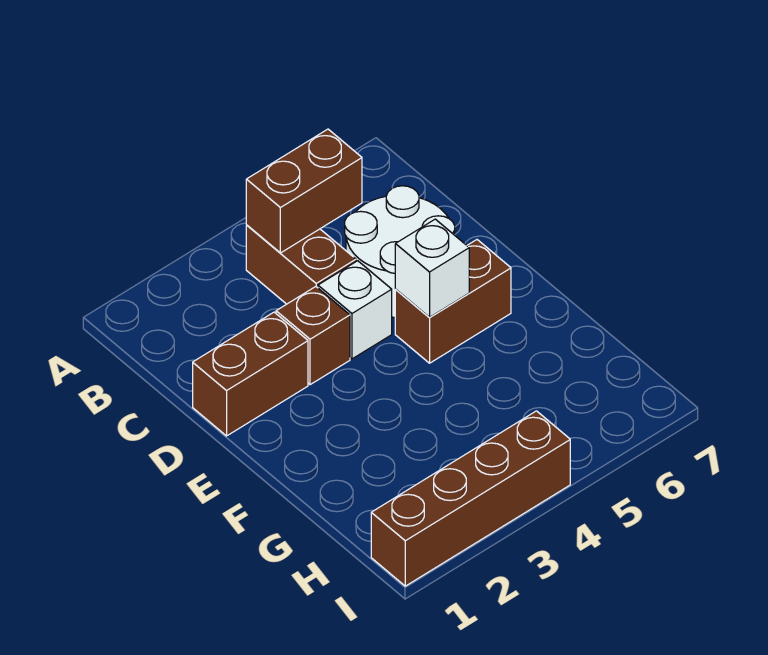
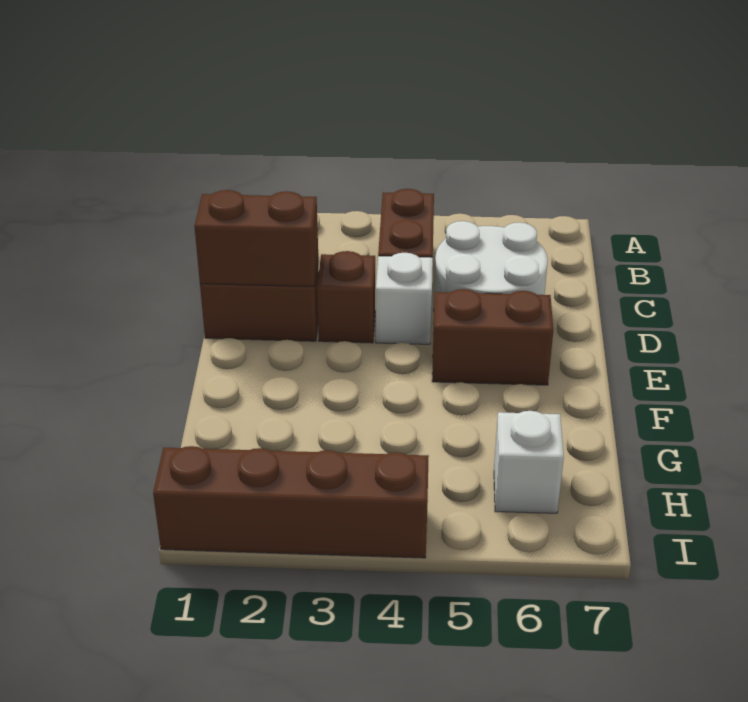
brown 1x2 brick [246,129,362,253] -> brown 1x2 brick moved to [194,190,318,287]
white 1x1 brick [395,219,469,318] -> white 1x1 brick moved to [494,411,564,513]

